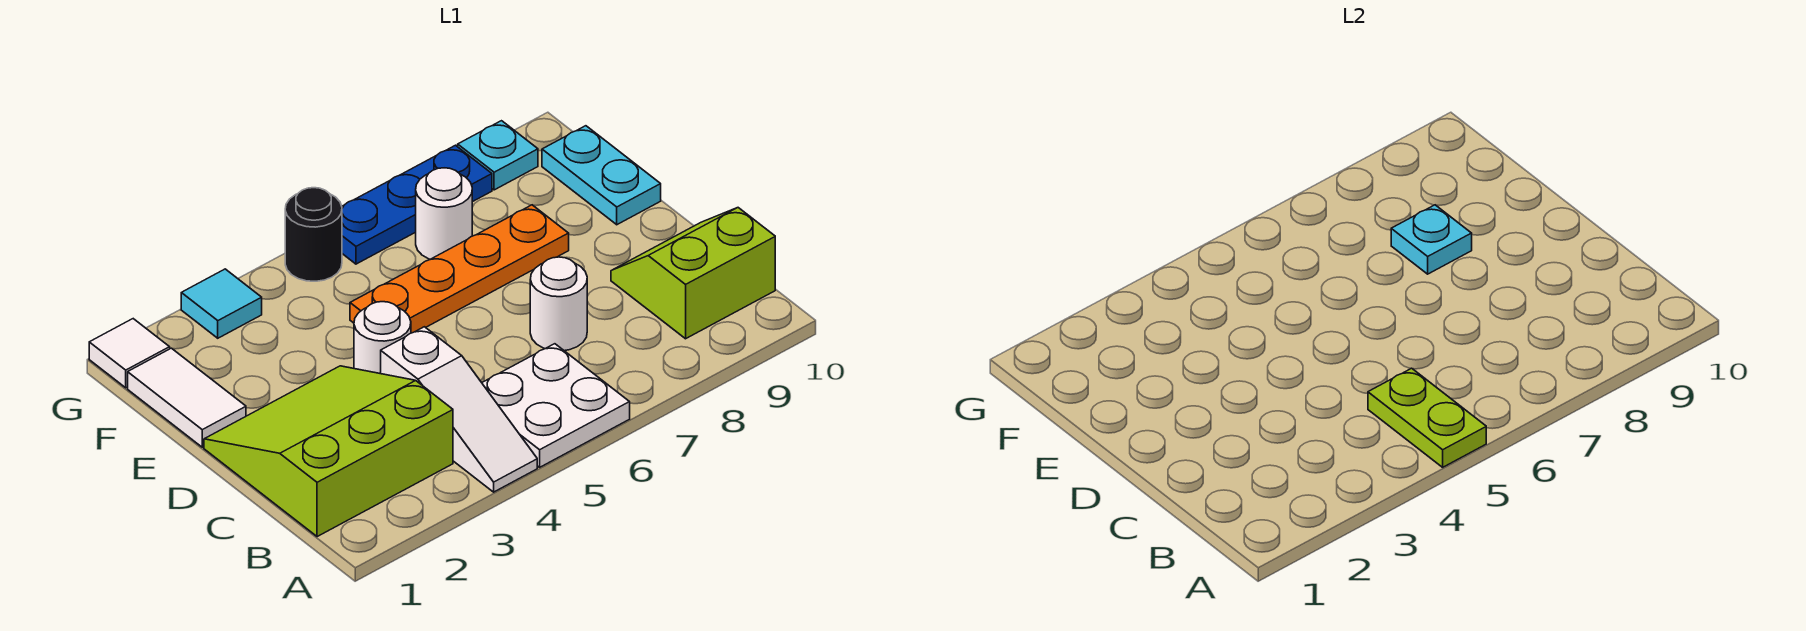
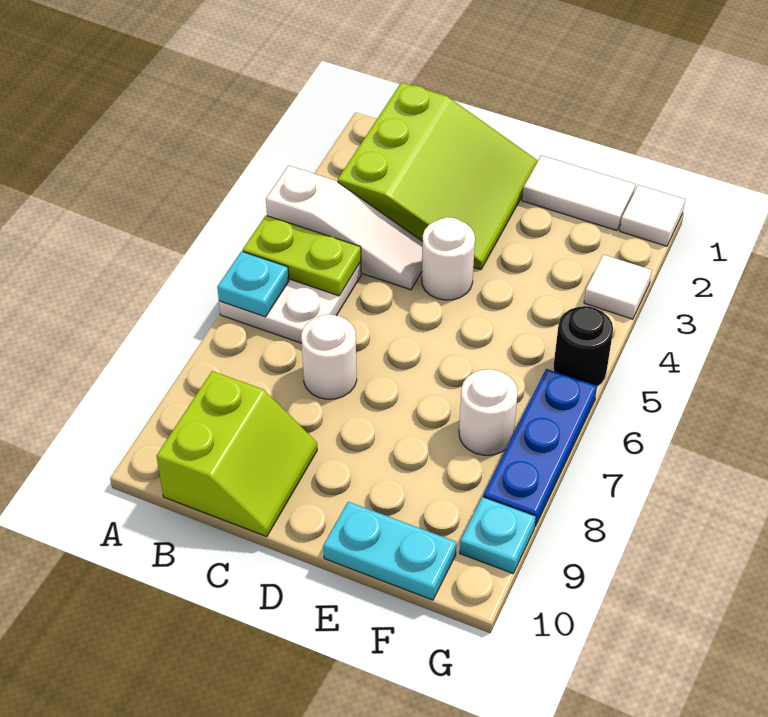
white 1x3 slope [381,327,537,492] -> white 1x3 slope turned to [266,166,423,290]
orange 1x4 plate [350,205,569,333] -> none
cyan 1x1 plate [1391,205,1472,274] -> cyan 1x1 plate moved to [217,251,289,317]
cyan 1x1 tile [181,269,262,338] -> white 1x1 tile [584,255,652,319]

